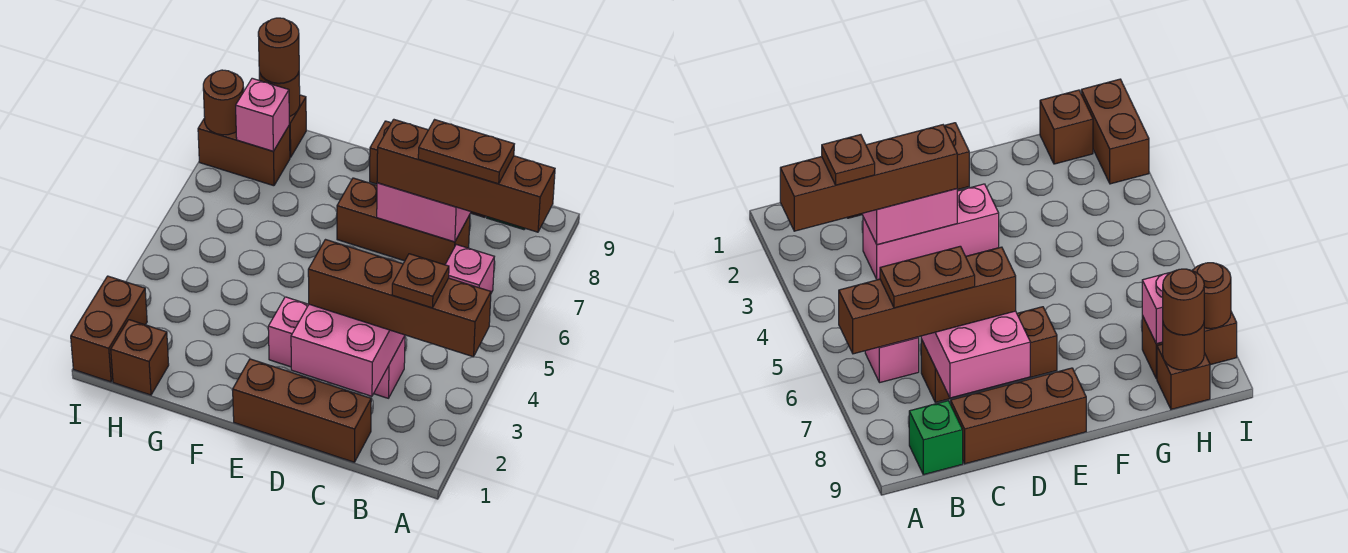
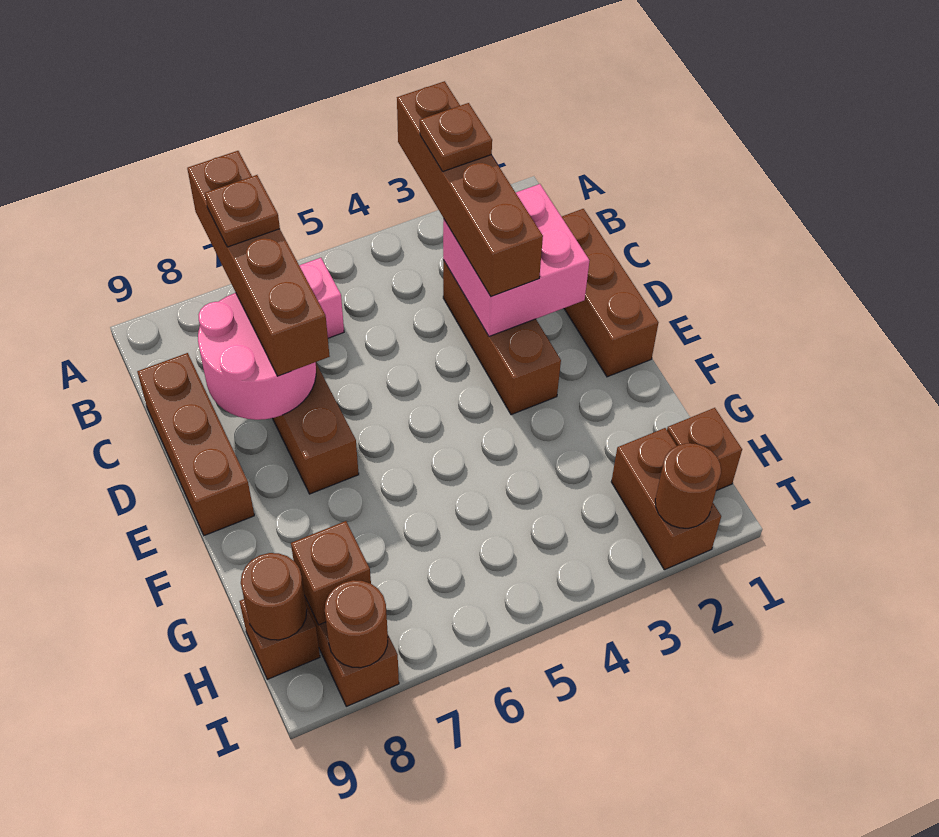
brown 1x2 plate [418,120,514,184] -> brown 1x1 plate [205,175,280,247]
green 1x1 brick [909,401,963,475] -> none
pink 1x3 brick [268,297,405,398] -> brown 1x3 brick [443,260,561,415]
pink 2x2 brick [377,183,471,242] -> pink 2x2 round brick [198,293,316,420]
pink 1x1 brick [236,78,289,151] -> brown 1x1 brick [291,521,371,625]
brown 1x1 round brick [258,18,299,83] -> brown 1x1 round brick moved to [655,443,721,528]
brown 1x2 brick [71,276,147,382] -> brown 1x2 brick turned to [611,428,721,570]

